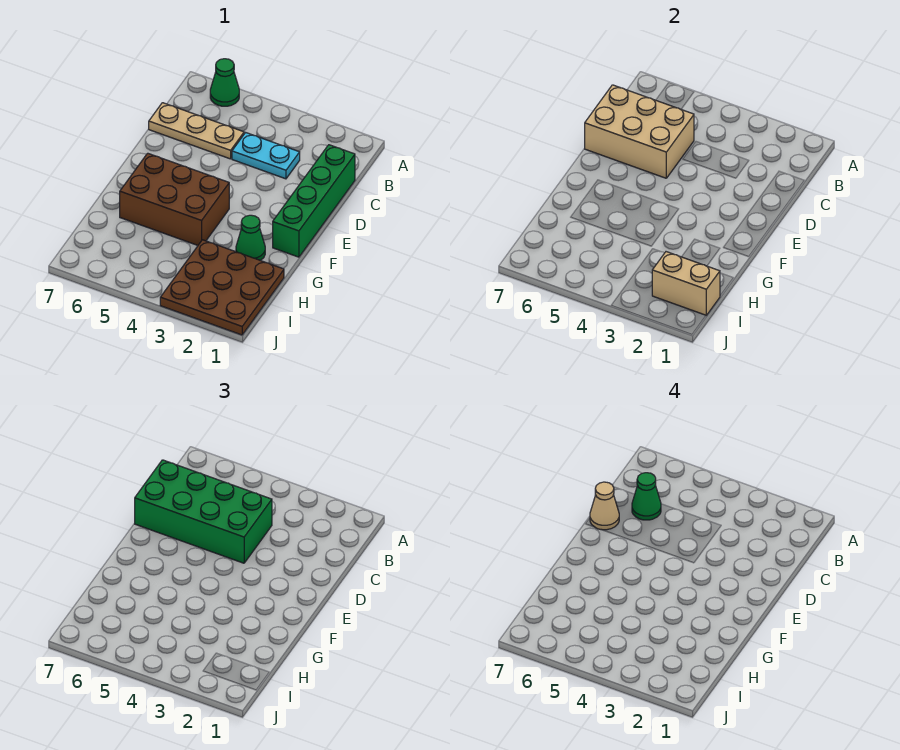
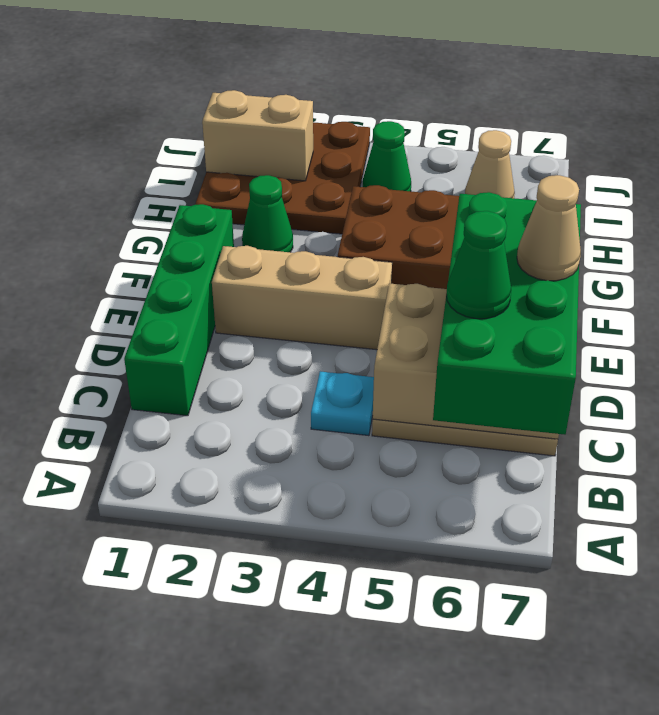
green 1x1 cone [210,59,239,106] -> green 1x1 cone moved to [363,121,411,191]
cyan 1x2 plate [232,133,300,179] -> cyan 1x1 plate [311,371,374,436]
green 2x4 brick [135,460,272,563] -> green 2x4 brick turned to [433,192,581,435]
none -> tan 1x3 brick [212,246,392,350]
none -> tan 1x1 cone [465,130,515,198]

